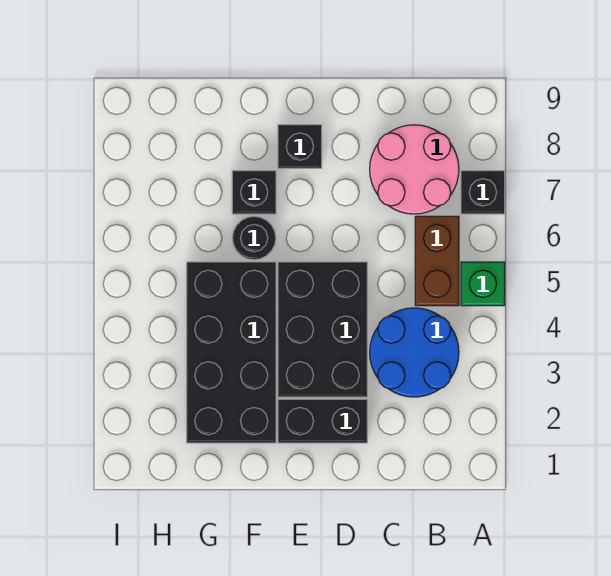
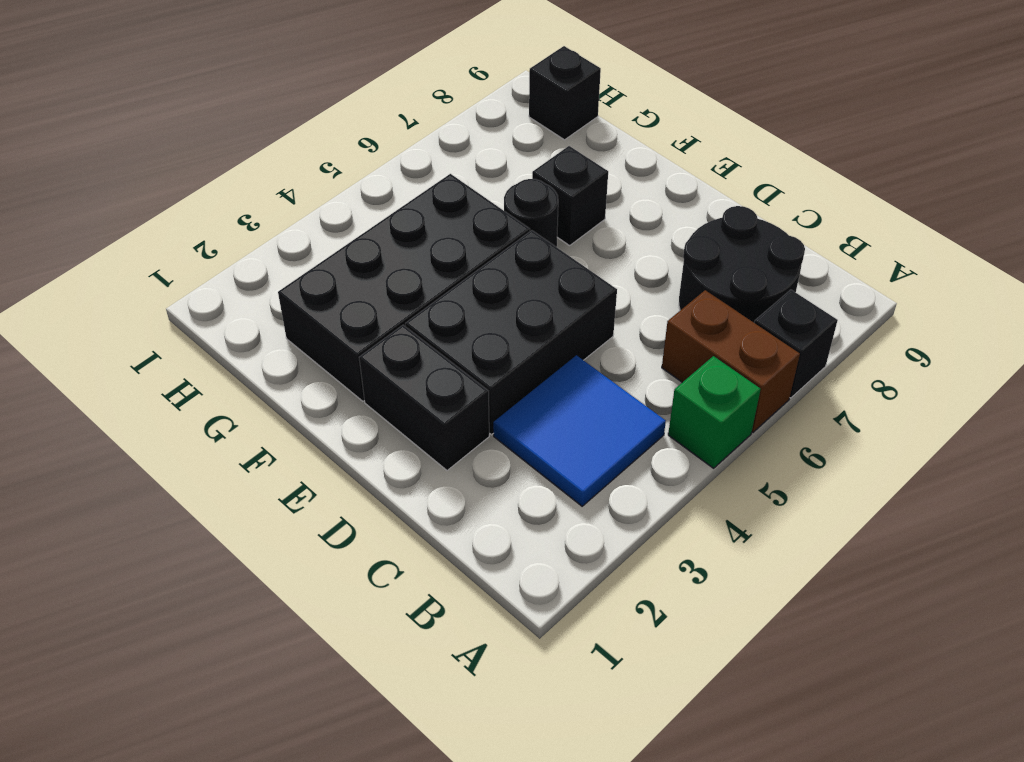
blue 2x2 round brick [370,308,459,397] -> blue 2x2 tile [493,355,666,506]
brown 1x2 brick [415,216,459,306] -> brown 1x2 brick turned to [662,290,800,432]
pink 2x2 round brick [370,125,459,214] -> black 2x2 round brick [679,206,805,322]
black 1x1 brick [278,125,322,168] -> black 1x1 brick moved to [529,46,601,140]

